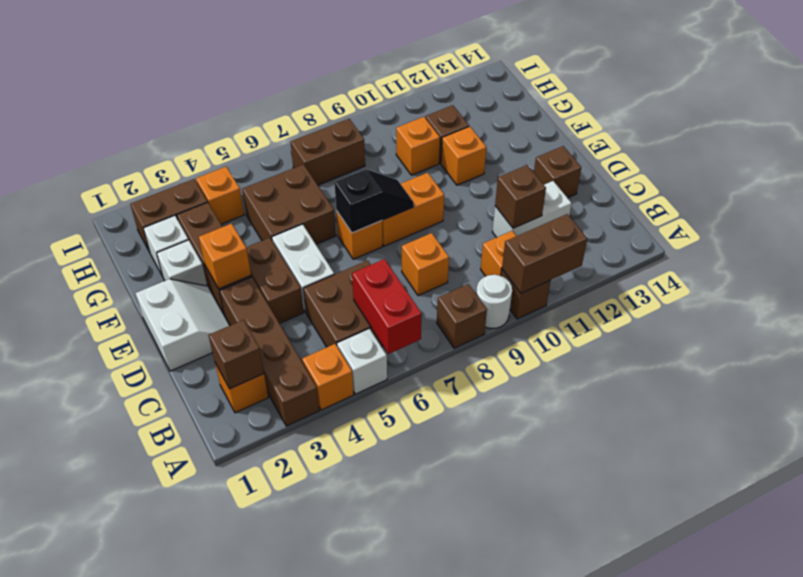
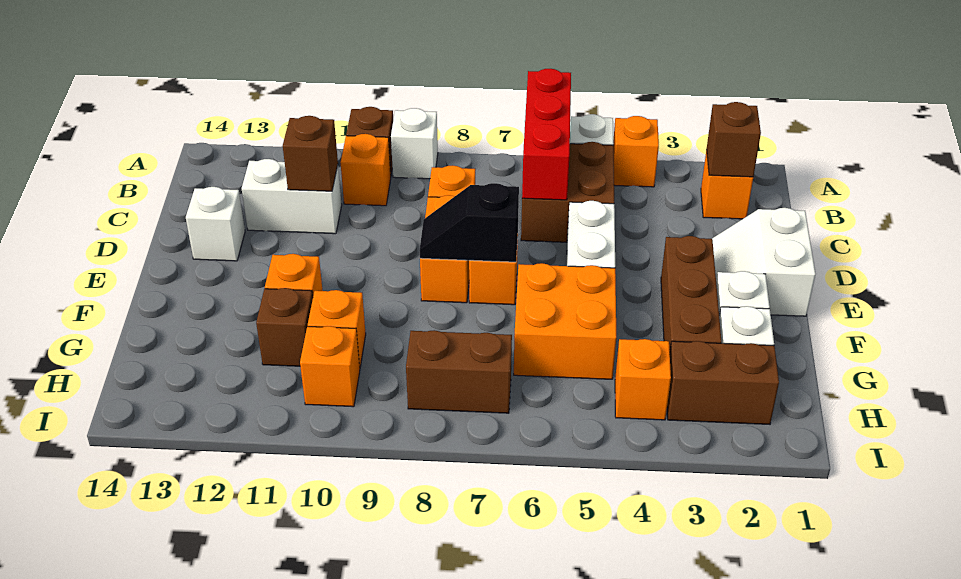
brown 1x4 brick [220,277,319,426] -> none
red 1x2 brick [352,259,421,354] -> red 1x3 brick [522,69,571,200]
brown 1x1 brick [437,284,487,348] -> none
white 1x1 round brick [476,275,512,329] -> white 1x1 brick [391,108,438,179]
brown 1x2 brick [502,214,587,293] -> none
brown 1x2 brick [246,238,304,323] -> none
brown 1x1 brick [534,146,581,198] -> white 1x1 brick [186,187,245,261]
orange 1x1 brick [199,223,251,289] -> orange 1x1 brick moved to [300,326,360,407]
orange 1x2 brick [382,173,444,246] -> orange 1x2 brick turned to [420,195,469,303]
brown 2x2 brick [242,164,336,244] -> orange 2x2 brick [514,263,616,379]

